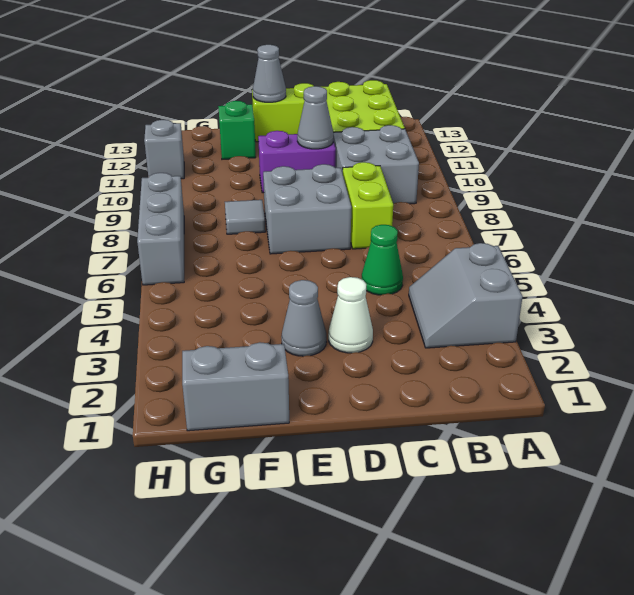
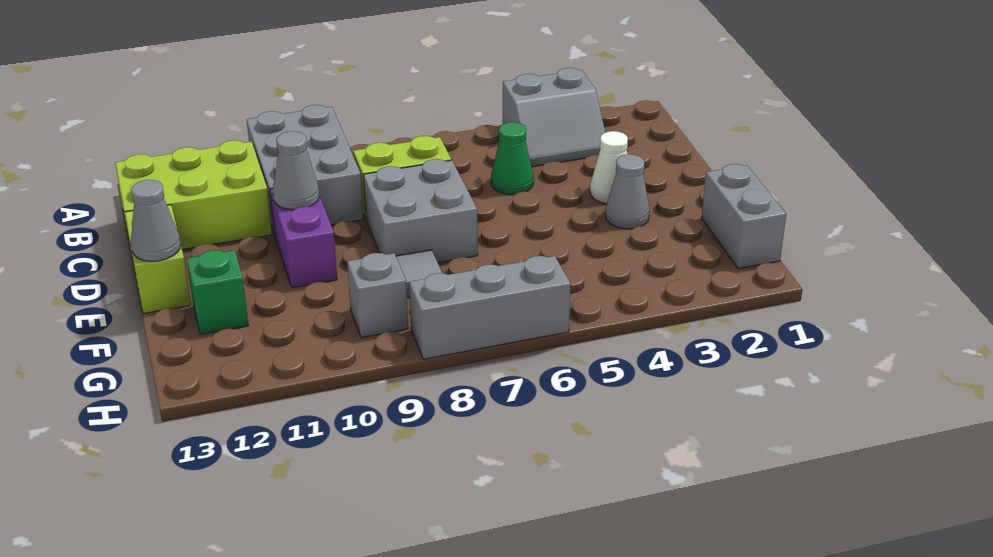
grey 2x2 brick [333,125,419,204] -> grey 2x3 brick [247,105,363,232]
grey 1x1 brick [144,120,184,179] -> grey 1x1 brick moved to [347,253,408,338]

